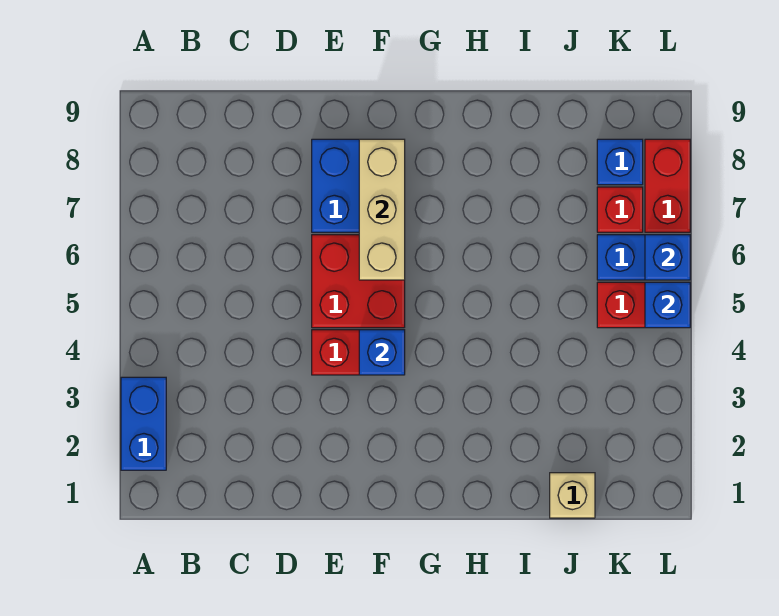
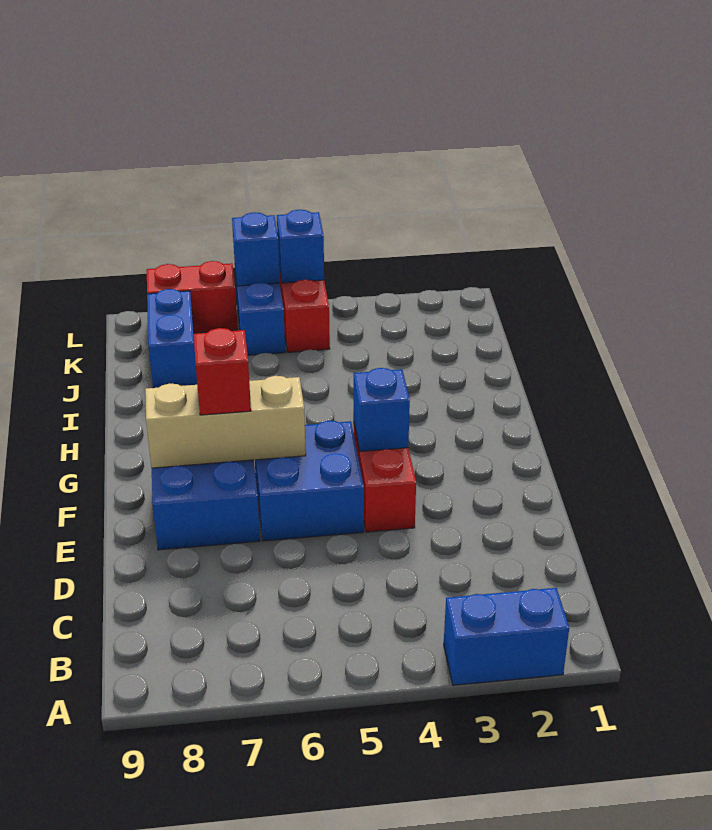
red 2x2 brick [312,235,405,328] -> blue 2x2 brick [255,420,364,541]
tan 1x1 brick [550,473,595,518] -> none
red 1x1 brick [597,187,643,232] -> red 1x1 brick moved to [194,328,251,415]
blue 1x1 brick [597,139,643,185] -> blue 1x2 brick [147,289,197,388]

